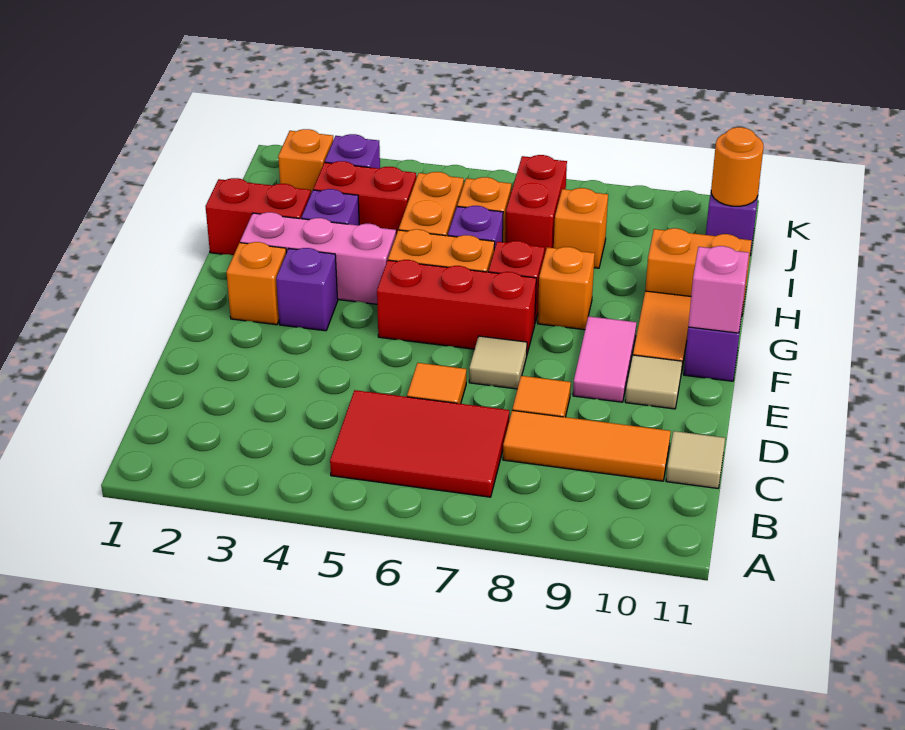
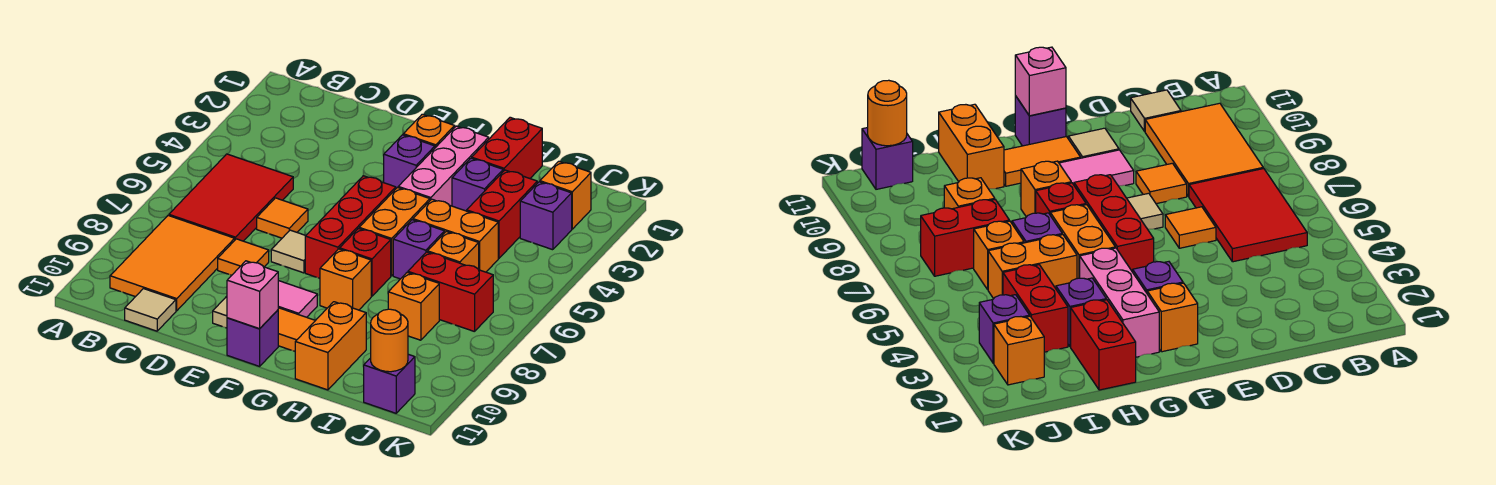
orange 1x3 tile [503,410,671,481] -> orange 2x3 tile [110,215,235,311]

